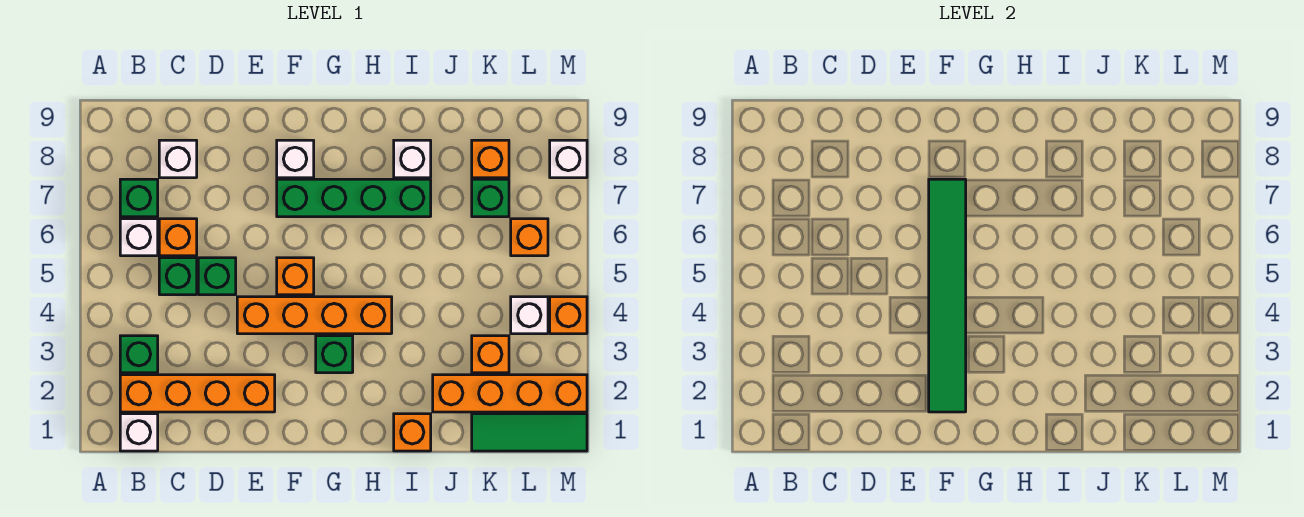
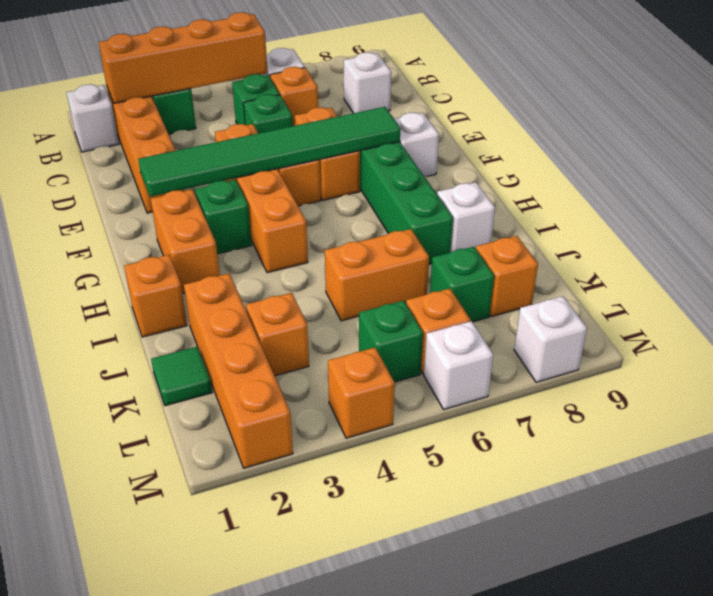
none -> orange 1x4 brick [99,12,268,103]
green 1x1 brick [120,179,158,217] -> green 1x1 brick moved to [359,301,423,382]
none -> orange 1x2 brick [295,107,360,200]
none -> orange 1x2 brick [151,189,220,294]
none -> orange 1x2 brick [325,229,429,321]
green 1x3 tile [472,414,587,451] -> green 1x1 tile [151,346,212,406]
white 1x1 brick [511,297,548,334] -> white 1x1 brick moved to [424,321,493,410]

